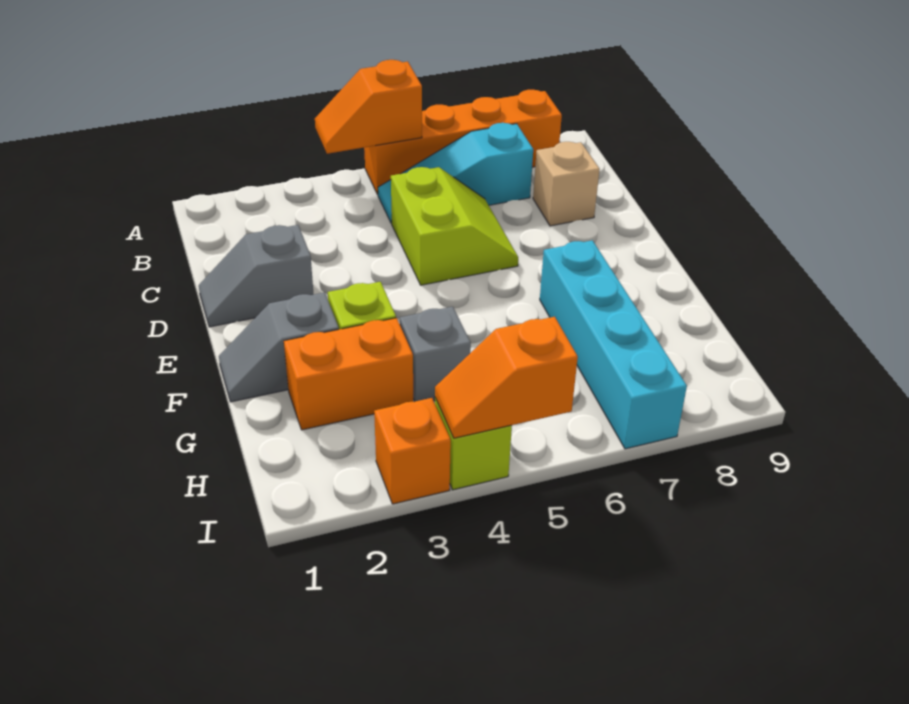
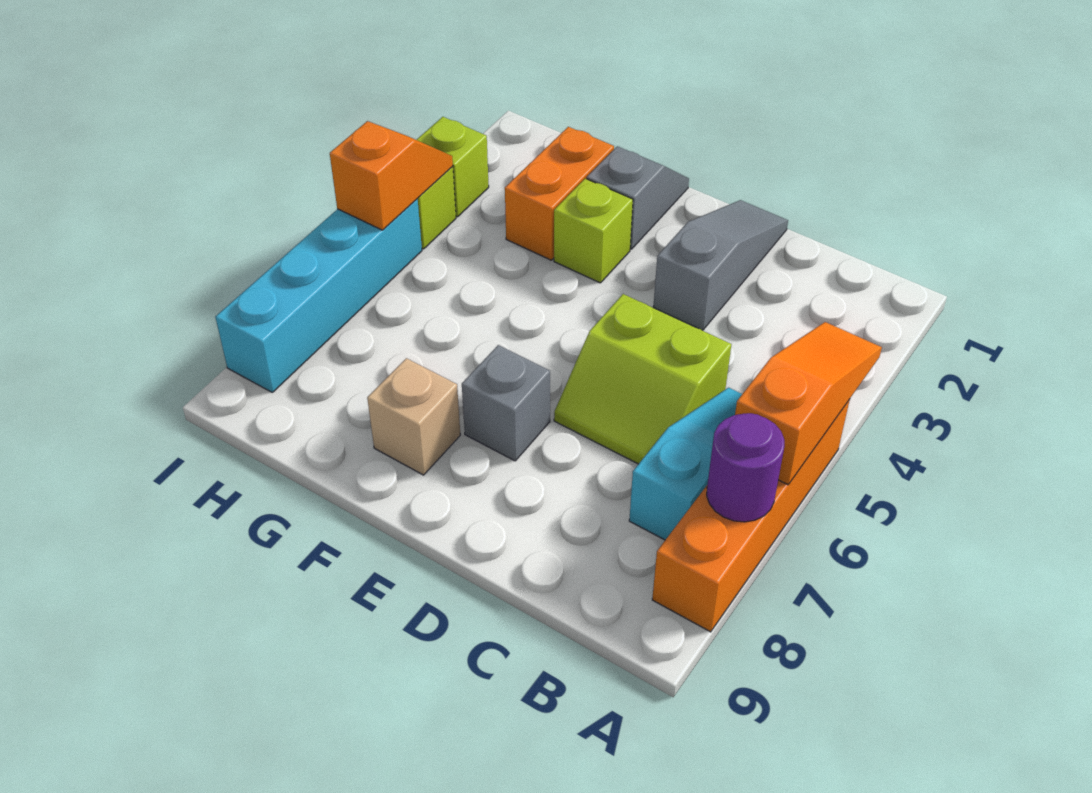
orange 1x2 slope [315,60,422,154] -> orange 1x3 slope [735,322,882,485]
none -> purple 1x1 round brick [707,413,784,522]
tan 1x1 brick [533,142,600,226] -> tan 1x1 brick moved to [367,358,460,475]
grey 1x2 slope [199,225,314,327] -> grey 1x3 slope [653,200,788,330]
cyan 1x4 brick [540,240,687,449] -> cyan 1x4 brick turned to [215,199,422,392]
grey 1x1 brick [400,307,471,401] -> grey 1x1 brick moved to [462,345,550,461]
orange 1x1 brick [374,398,451,504] -> lime 1x1 brick [417,117,489,217]

